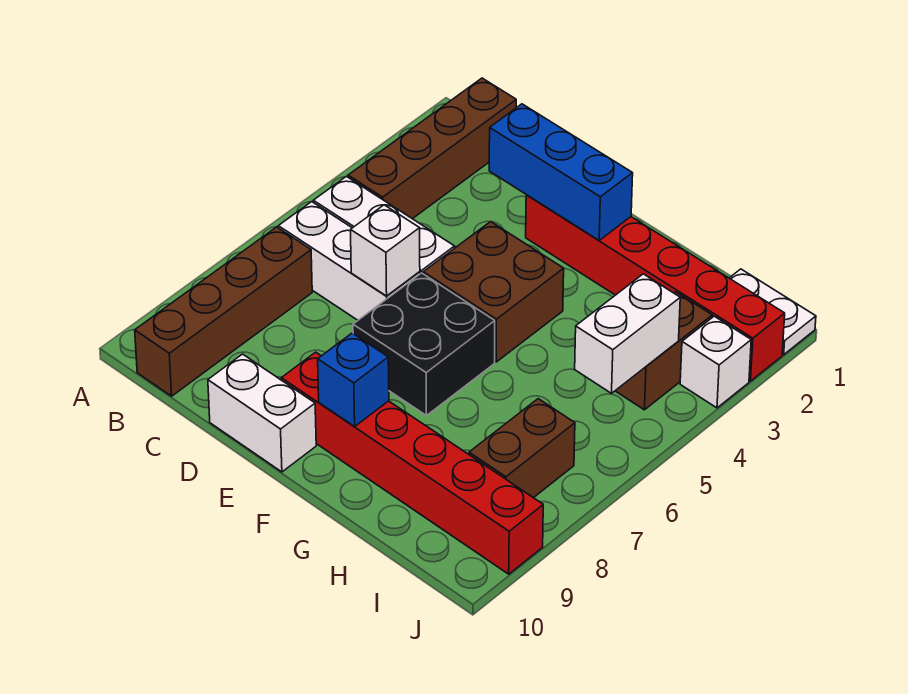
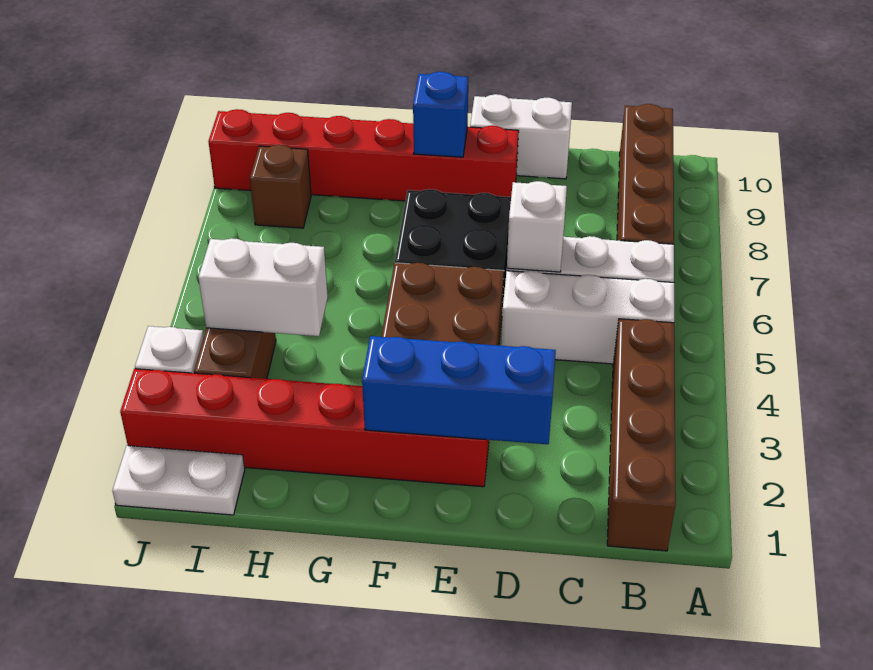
white 1x2 brick [575,274,680,393] -> white 1x2 brick turned to [198,238,328,336]
brown 1x2 brick [469,399,575,498] -> brown 1x1 brick [250,145,311,228]

